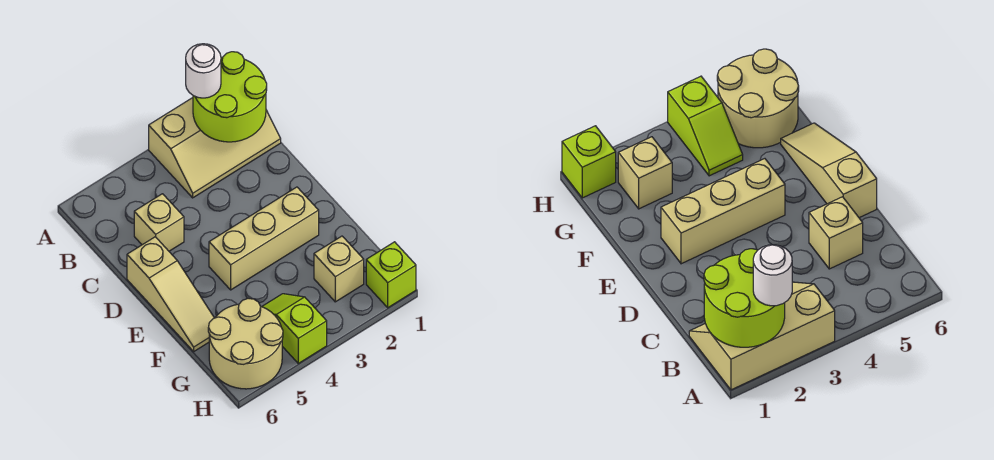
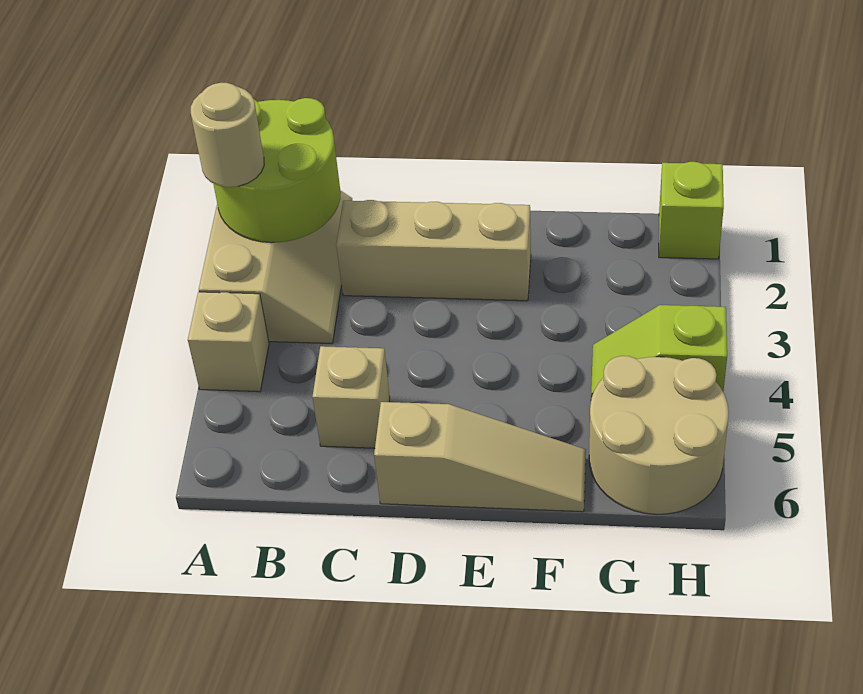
white 1x1 round brick [186,44,221,98] -> tan 1x1 round brick [191,83,264,187]
tan 1x3 brick [209,187,319,290] -> tan 1x3 brick turned to [336,200,531,301]
tan 1x1 brick [314,236,364,302] -> tan 1x1 brick moved to [188,292,269,392]

